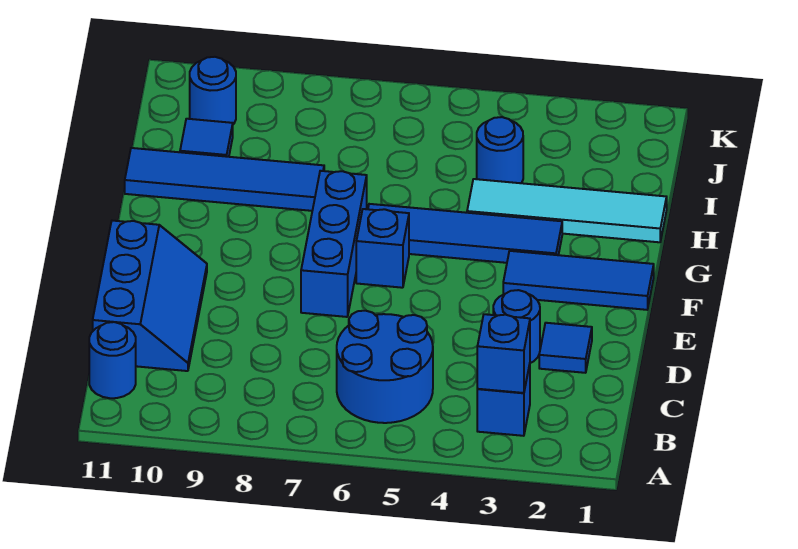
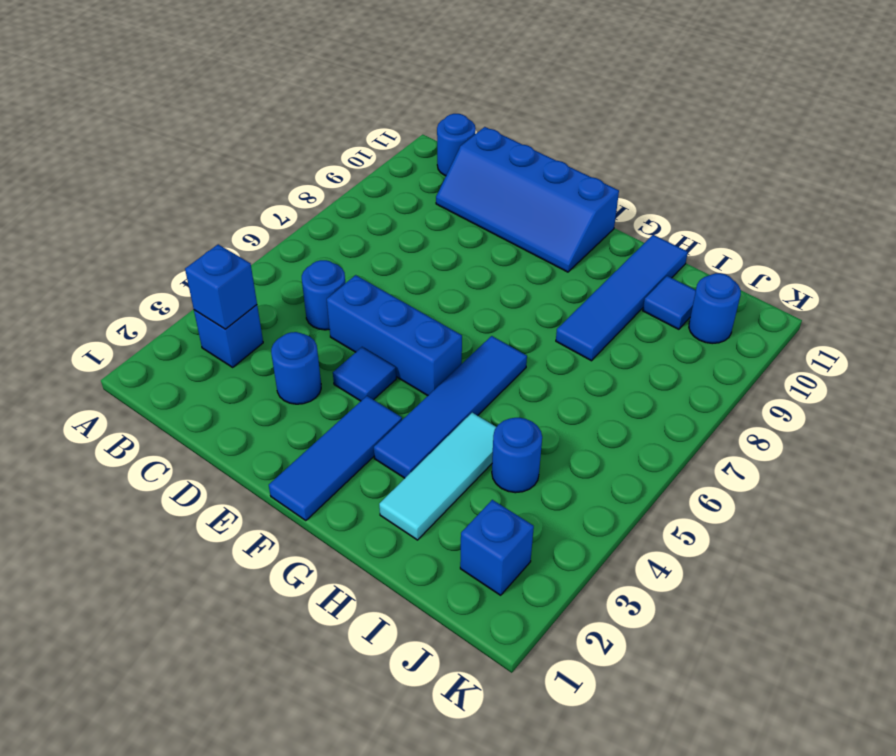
blue 2x2 round brick [337,311,433,423] -> blue 1x1 round brick [302,260,345,330]
blue 2x3 slope [93,221,207,371] -> blue 2x4 slope [436,127,619,272]
blue 1x1 tile [539,323,592,373] -> blue 1x1 tile moved to [333,347,396,401]
blue 1x3 brick [301,171,367,317] -> blue 1x3 brick moved to [327,275,462,396]
blue 1x1 brick [356,209,409,288] -> blue 1x1 brick moved to [460,500,534,595]
cyan 1x4 tile [467,179,667,242] -> cyan 1x3 tile [379,413,496,540]

